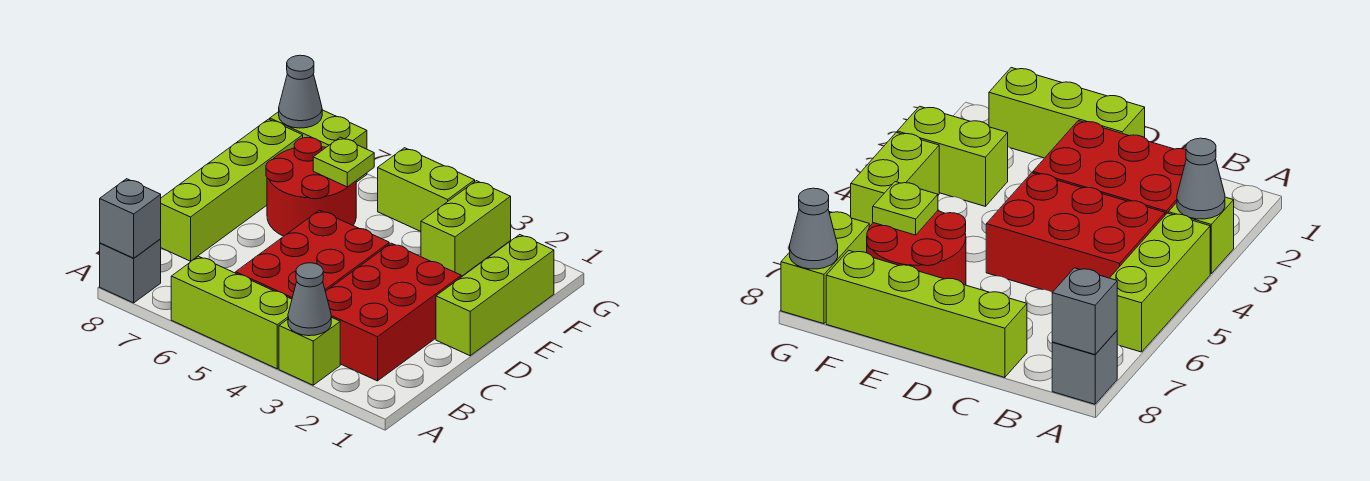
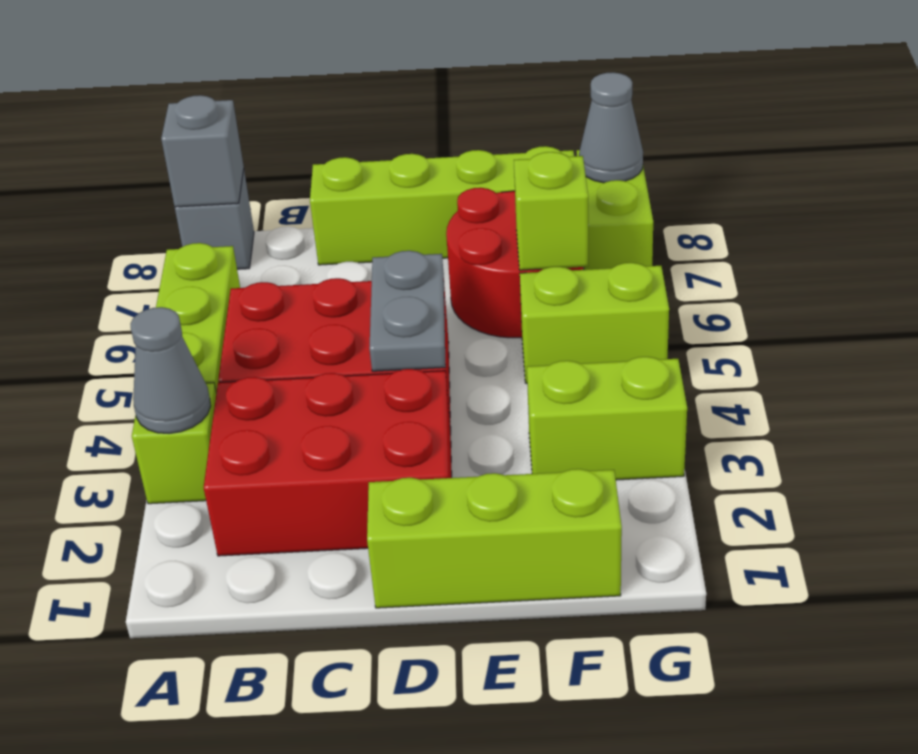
none -> grey 1x2 plate [369,251,446,371]
lime 1x1 plate [313,137,374,187] -> lime 1x1 brick [514,152,589,270]
lime 1x2 brick [378,148,475,231] -> lime 1x2 brick turned to [520,263,669,383]

